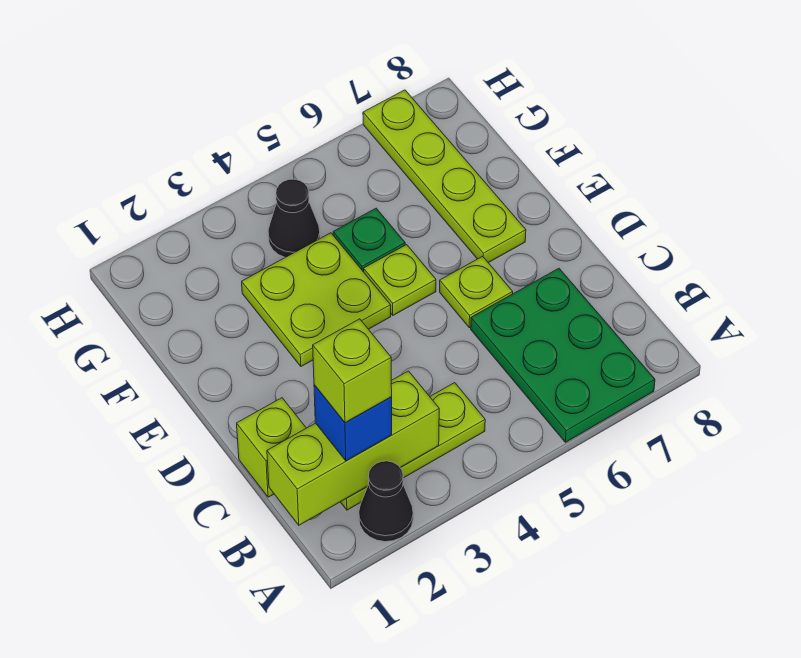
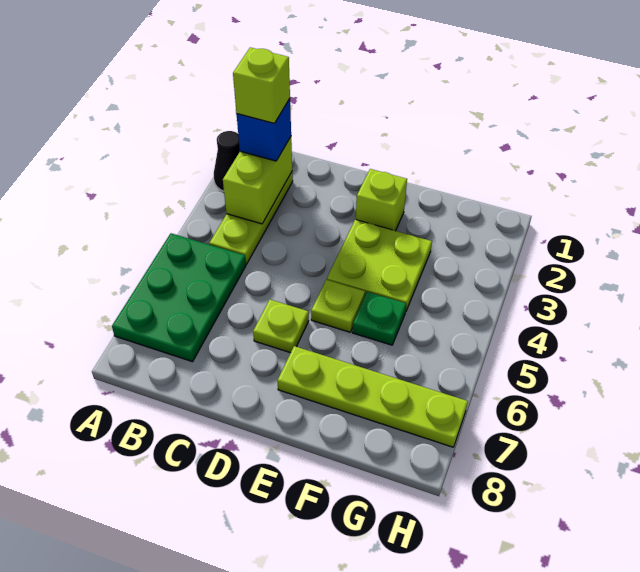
green 2x3 plate [471,268,655,442] -> green 2x3 plate turned to [112,233,246,362]
lime 1x3 brick [267,371,439,525] -> lime 1x2 brick [223,137,292,224]
lime 1x1 brick [237,398,306,497] -> lime 1x1 brick moved to [356,169,407,231]
black 1x1 cone [268,179,320,257] -> none

